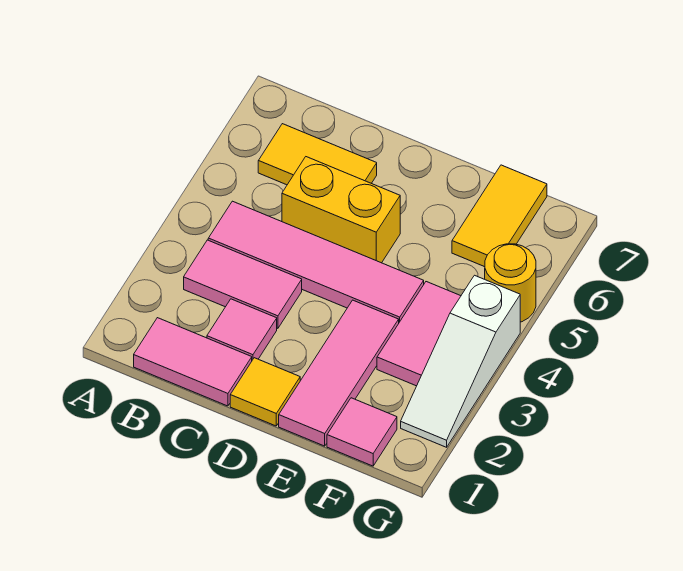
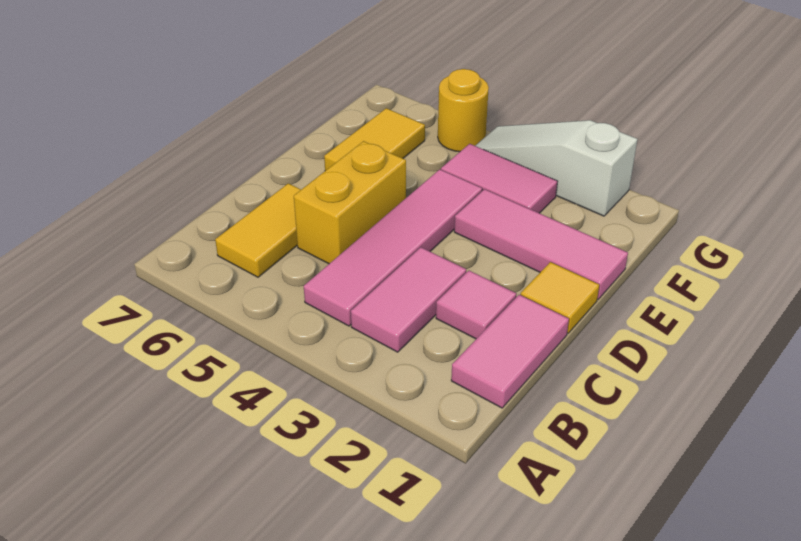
pink 1x1 tile [327,398,397,466] -> none
yellow 1x2 tile [452,165,547,267] -> yellow 1x2 tile turned to [324,108,425,171]
white 1x3 slope [401,275,520,447] -> white 1x3 slope turned to [475,120,638,216]

